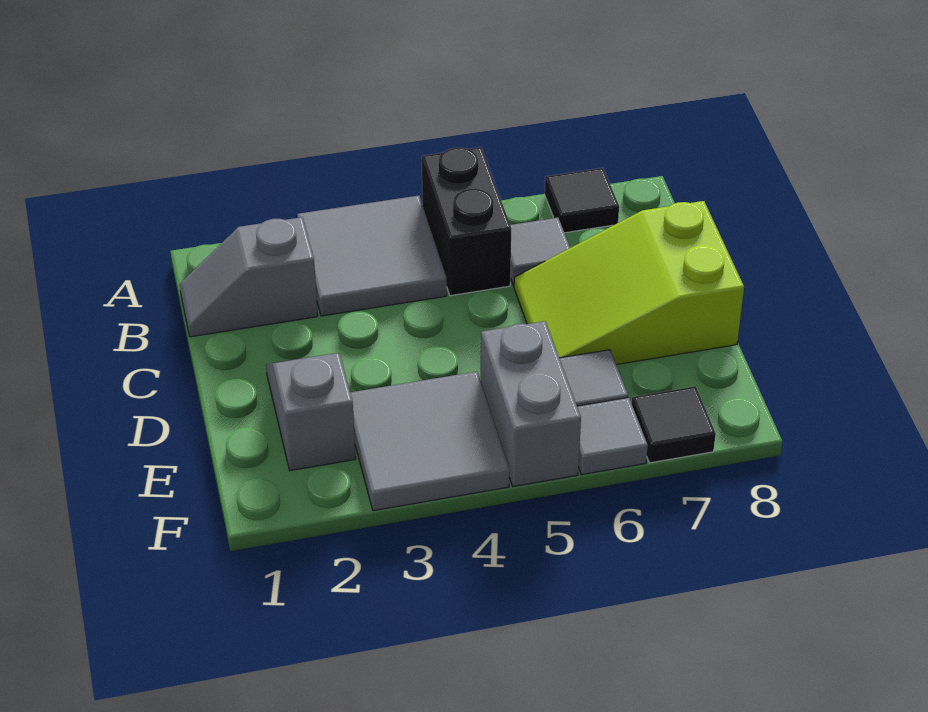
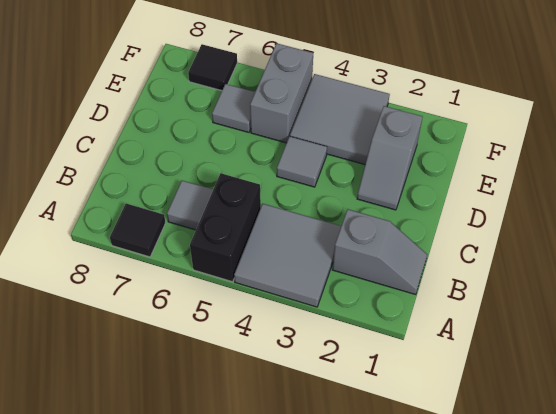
lime 2x3 slope [514,201,744,365] -> none
grey 1x1 tile [577,398,648,475] -> grey 1x1 tile moved to [277,136,327,187]

